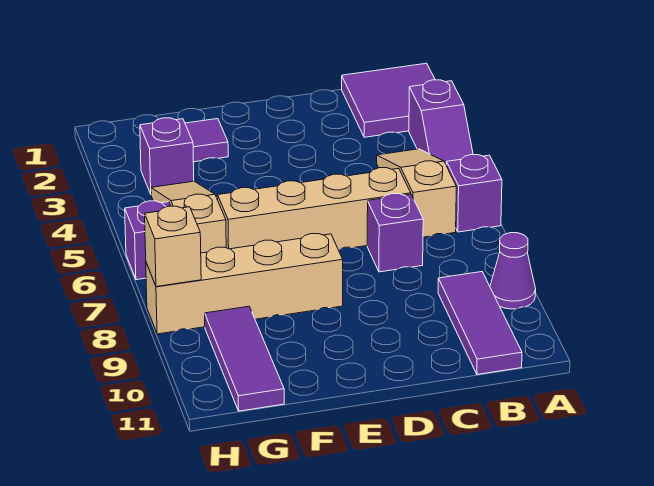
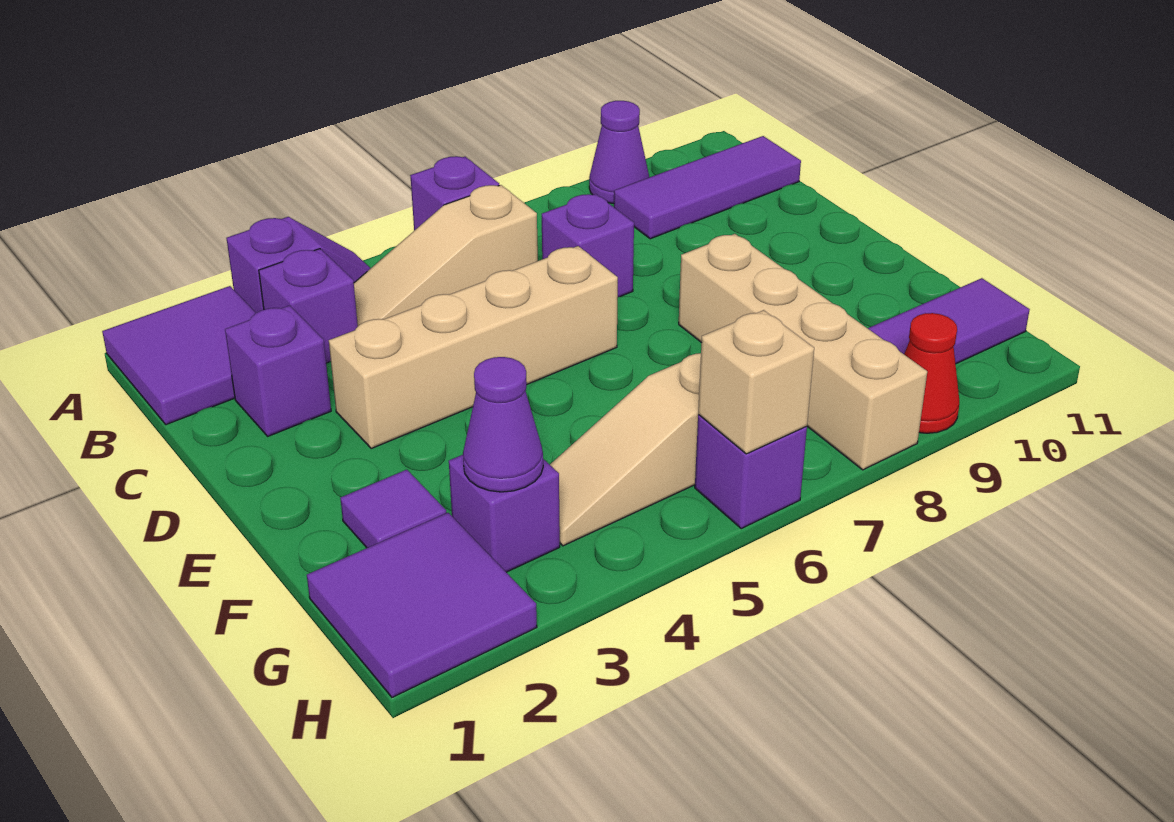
none -> purple 1x1 brick [259,249,358,363]
none -> purple 1x1 brick [225,306,331,436]
tan 1x4 brick [218,168,411,250] -> tan 1x4 brick turned to [329,246,618,448]
none -> purple 2x2 tile [307,513,537,697]
none -> purple 1x1 cone [463,357,543,492]
tan 1x1 brick [145,206,201,287] -> tan 1x1 brick moved to [698,310,814,454]
none -> red 1x1 cone [904,313,959,433]

